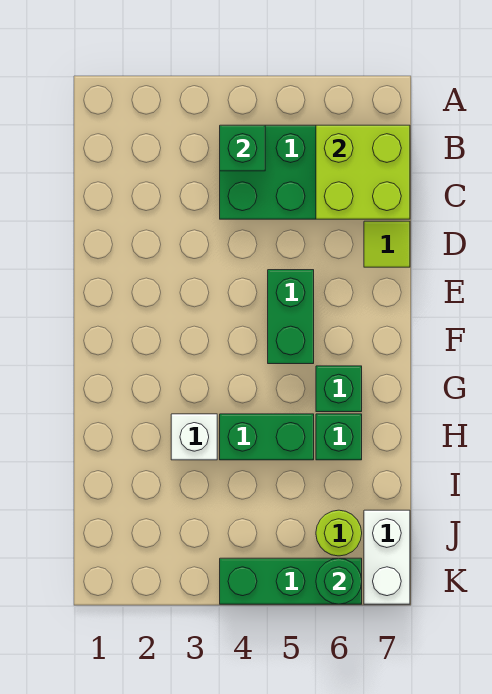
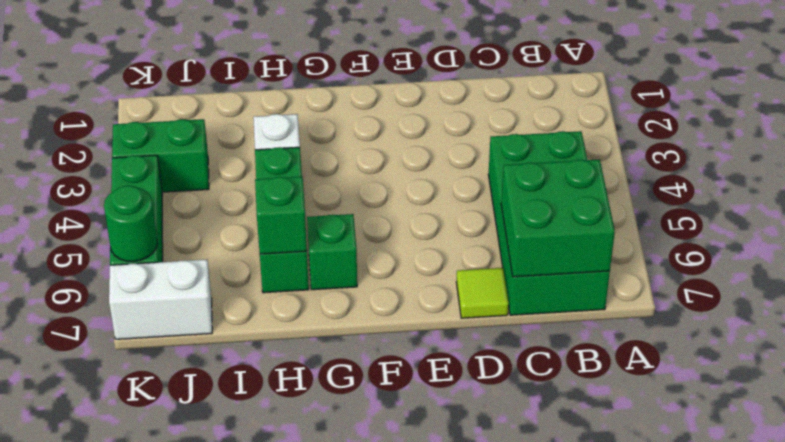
green 1x1 brick [220,125,265,171] -> green 1x1 brick moved to [255,177,307,254]
lime 2x2 brick [316,125,410,219] -> green 2x2 brick [501,159,615,277]
green 1x2 brick [268,270,314,364] -> green 1x2 brick moved to [112,119,209,192]
lime 1x1 round brick [316,510,362,556] -> none

